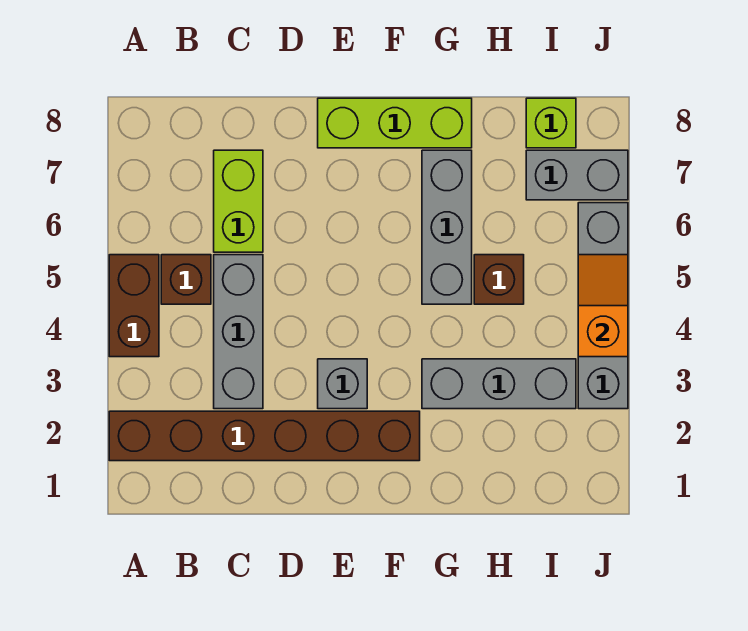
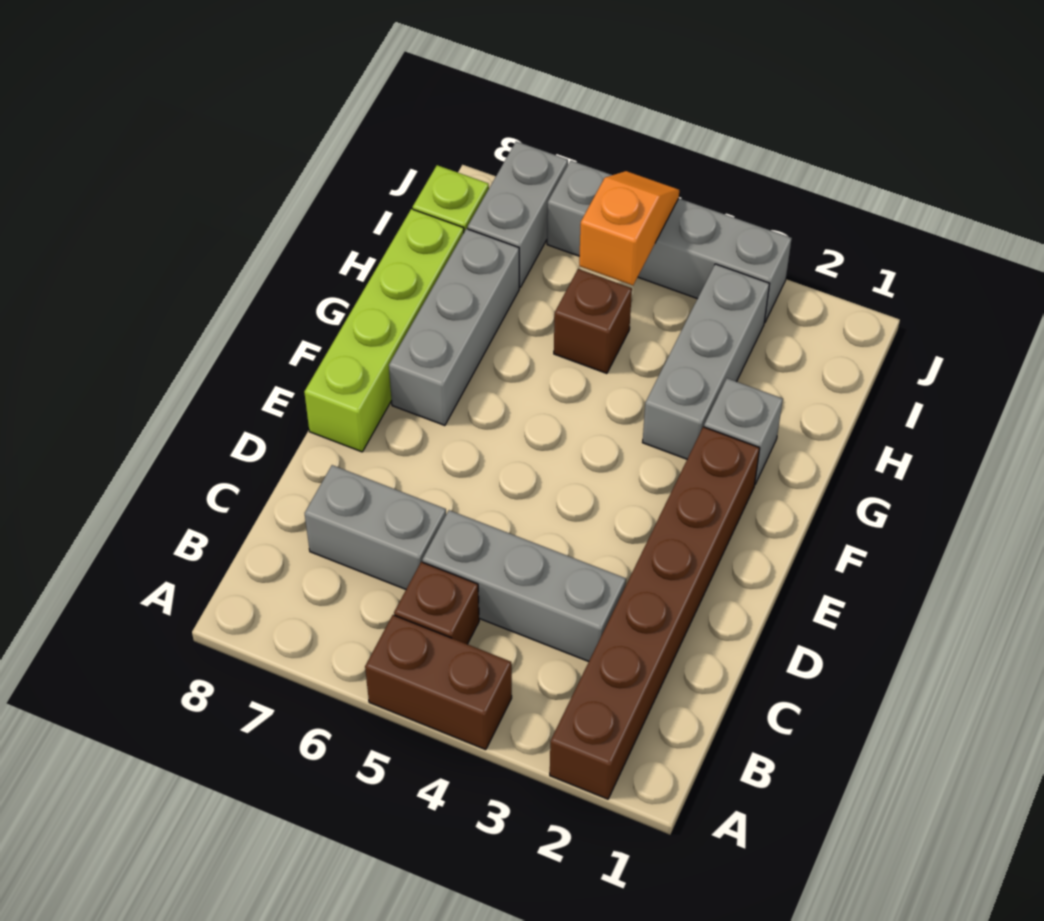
lime 1x2 brick [214,150,263,252] -> grey 1x2 brick [305,465,446,589]
grey 1x1 brick [318,359,367,409] -> grey 1x1 brick moved to [704,378,783,484]
lime 1x3 brick [318,98,472,148] -> lime 1x4 brick [304,209,464,452]
grey 1x3 brick [422,150,472,304] -> grey 1x3 brick turned to [389,229,519,426]
orange 1x2 slope [578,255,628,357] -> orange 1x2 slope turned to [579,171,679,285]

